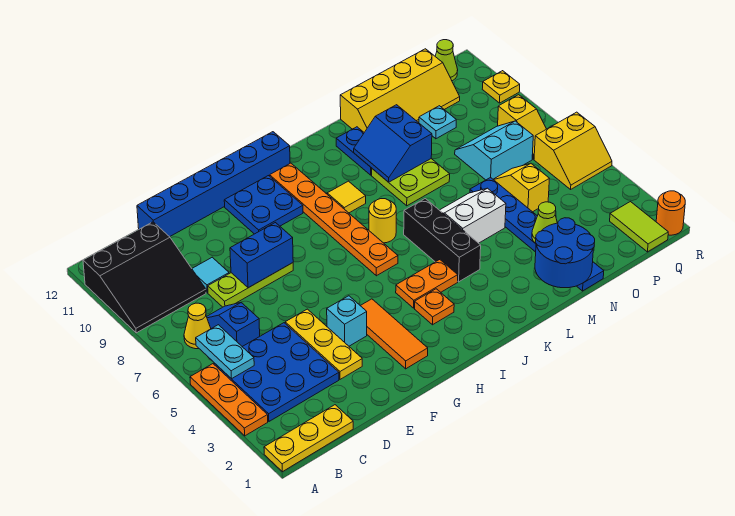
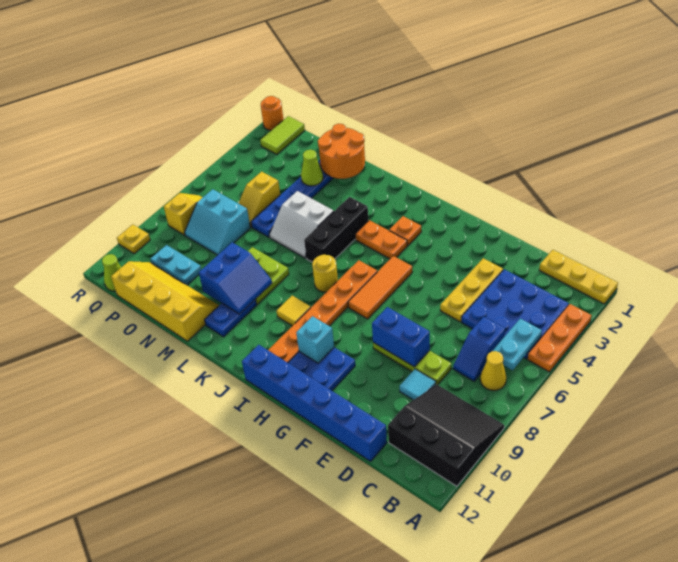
cyan 1x1 brick [327,296,367,346] -> cyan 1x1 brick moved to [296,316,334,363]
orange 1x3 tile [360,299,428,369] -> orange 1x3 tile moved to [348,256,412,319]
blue 2x2 round brick [535,218,595,288] -> orange 2x2 round brick [318,124,365,179]
cyan 1x1 plate [419,106,456,139] -> cyan 1x2 plate [150,245,201,285]
yellow 2x2 slope [534,112,612,189] -> none

